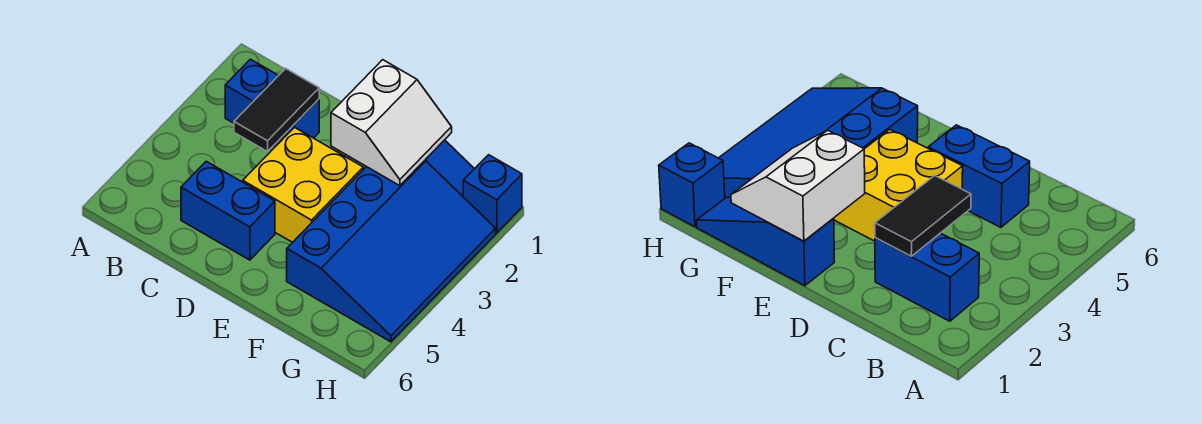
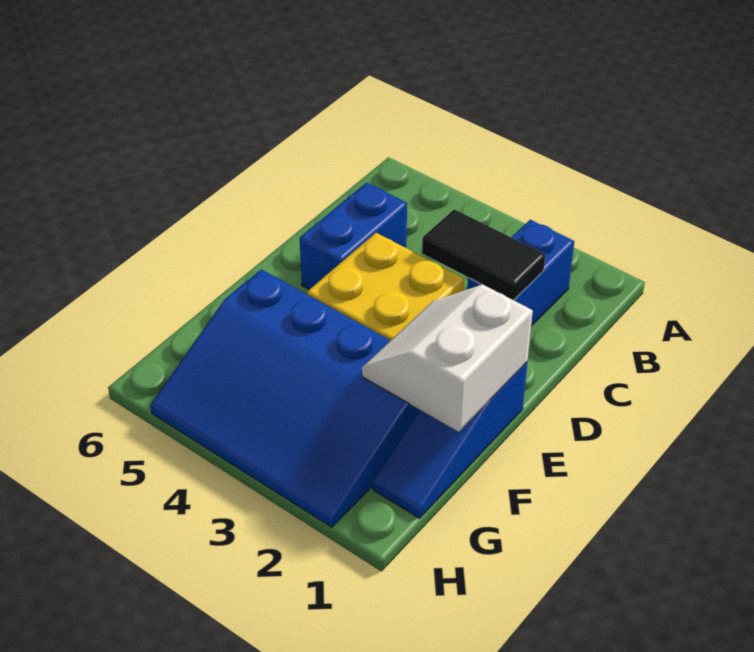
white 2x2 slope [331,60,452,186] -> white 2x2 slope turned to [362,285,533,432]
blue 1x1 brick [463,155,522,233] -> none

